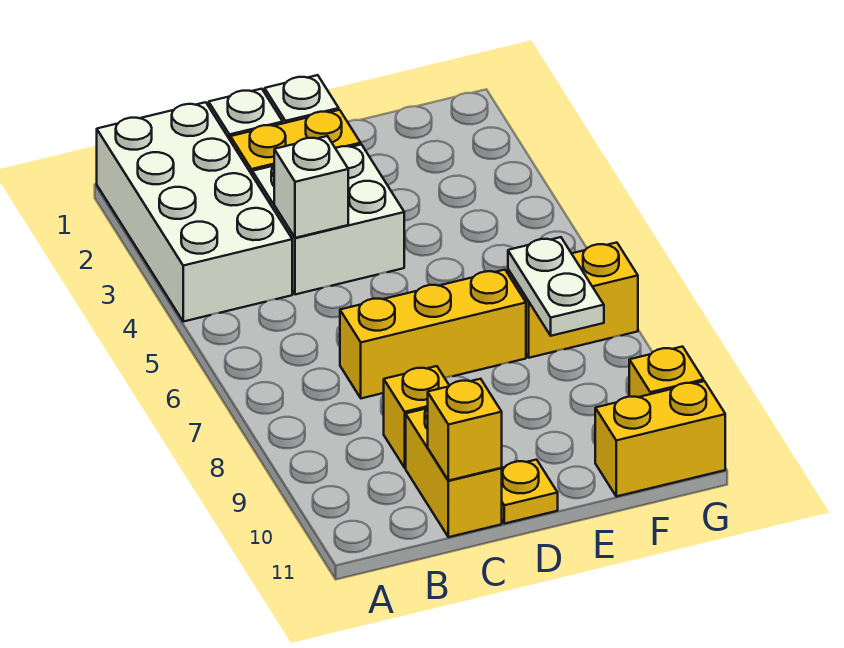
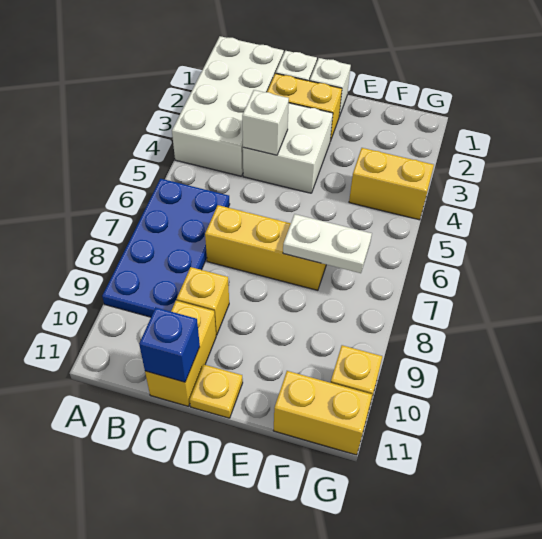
none -> blue 2x4 plate [102,179,230,317]
yellow 1x1 brick [428,379,502,481] -> blue 1x1 brick [139,308,200,382]
yellow 1x2 brick [508,243,638,358] -> yellow 1x2 brick moved to [349,148,434,220]
white 1x2 plate [508,237,604,336] -> white 1x2 plate turned to [283,214,372,273]

